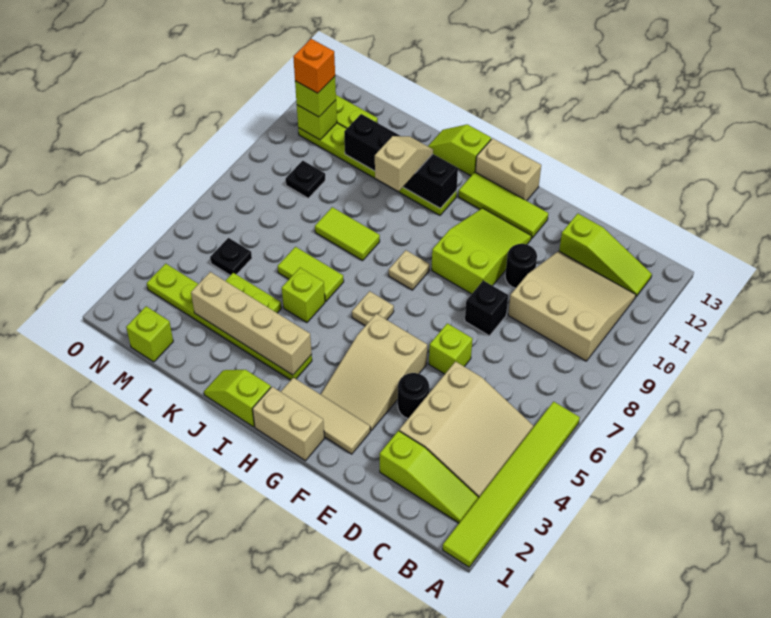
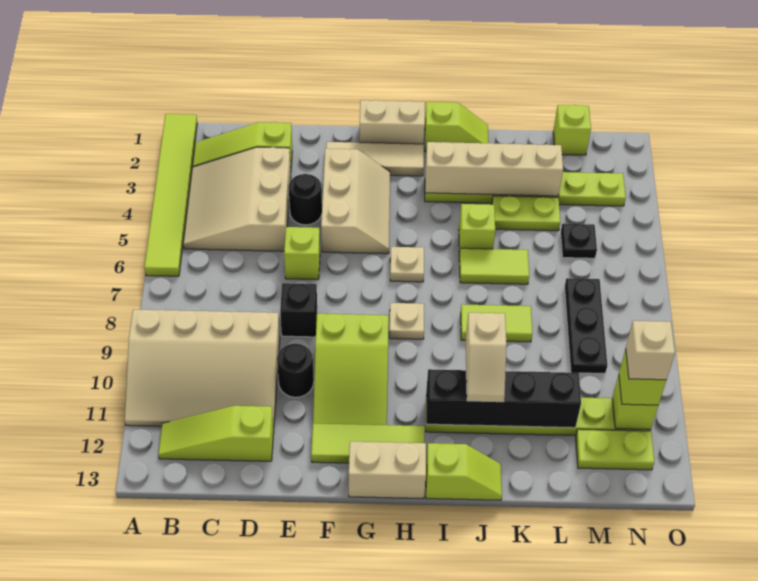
tan 3x3 slope [508,251,636,361] -> tan 3x4 slope [125,309,280,427]
tan 2x3 slope [321,314,427,431] -> tan 2x3 slope turned to [321,149,390,254]
black 1x1 plate [286,161,325,198] -> black 1x3 plate [565,278,607,373]
orange 1x1 brick [293,39,335,93] -> tan 1x1 brick [626,321,675,380]

